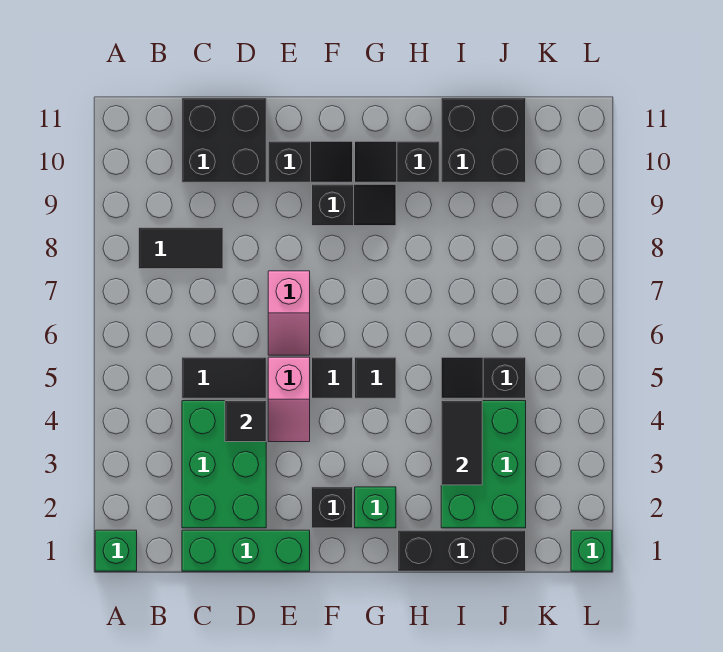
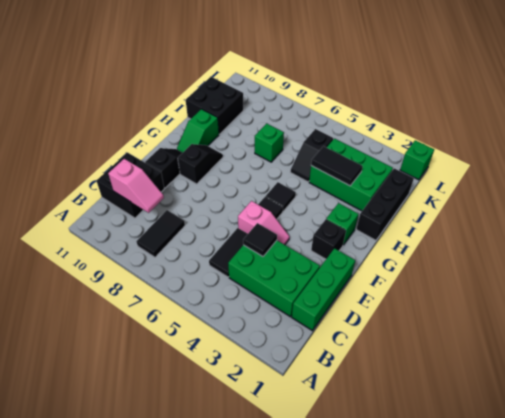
green 1x1 brick [95,530,137,571] -> green 1x1 brick moved to [255,123,284,162]
pink 1x2 slope [268,271,310,355] -> pink 1x2 slope moved to [108,159,164,213]
black 1x2 slope [355,141,439,182] -> green 1x2 slope [177,109,219,153]

